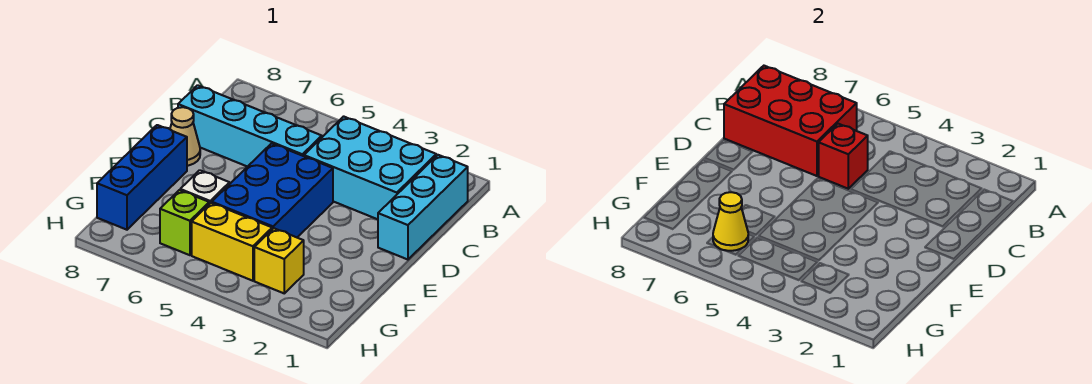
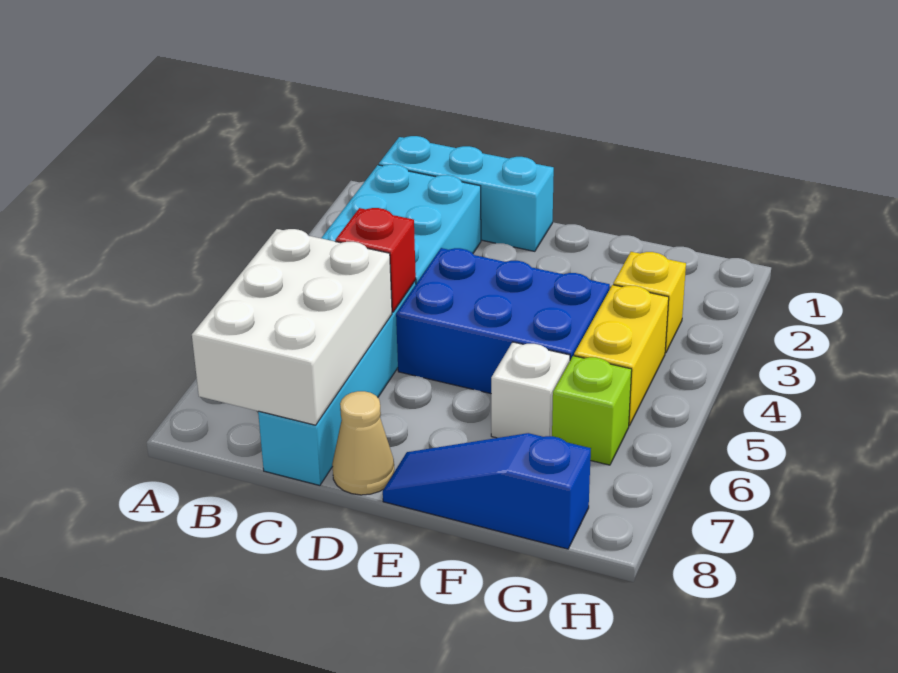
red 2x3 brick [724,66,857,176] -> white 2x3 brick [192,229,392,425]
blue 1x3 brick [97,125,187,230] -> blue 1x3 slope [383,433,591,549]
yellow 1x1 cone [713,192,748,251] -> none

